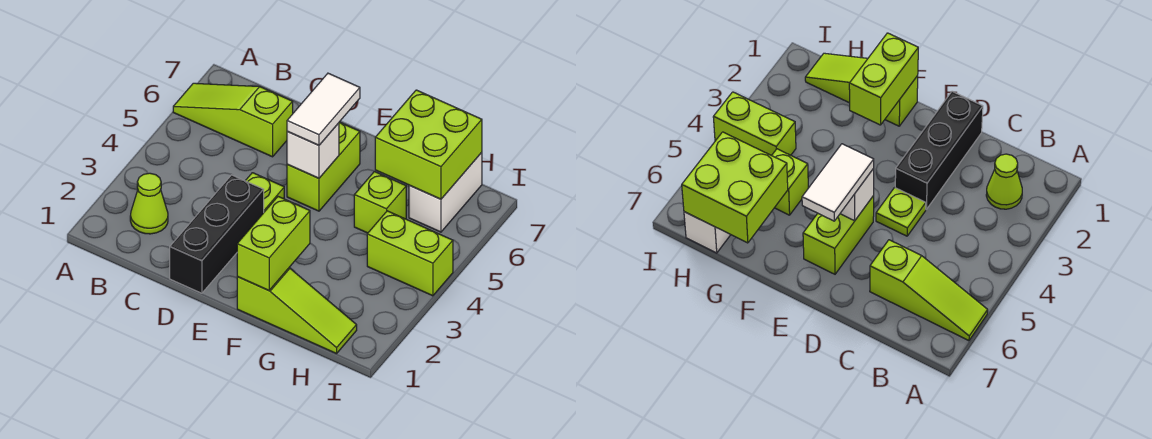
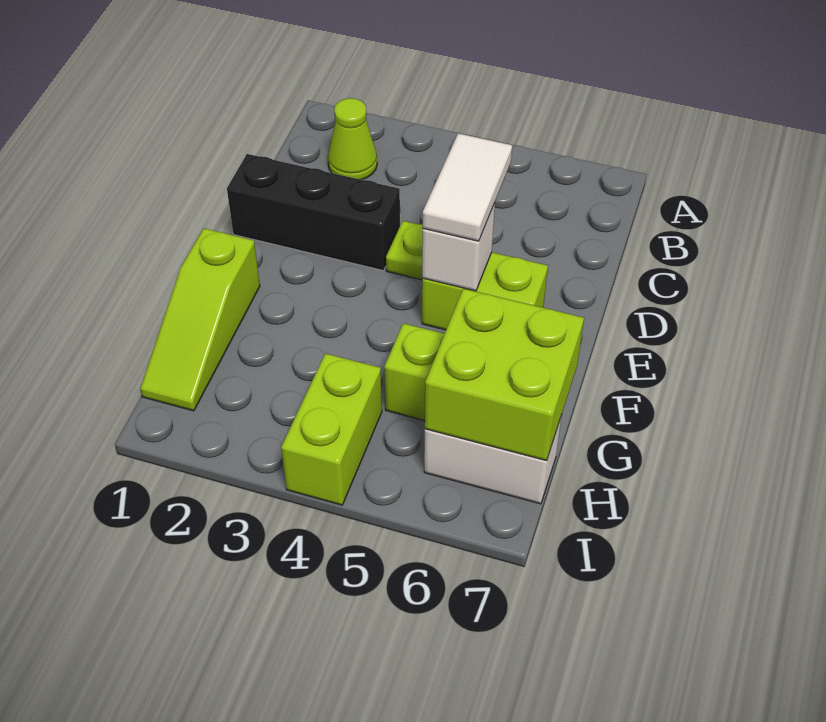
lime 1x3 slope [173,83,293,157] -> none
white 1x2 tile [287,73,360,145] -> white 1x2 tile turned to [423,133,512,241]
lime 1x2 brick [237,197,310,290] -> none

